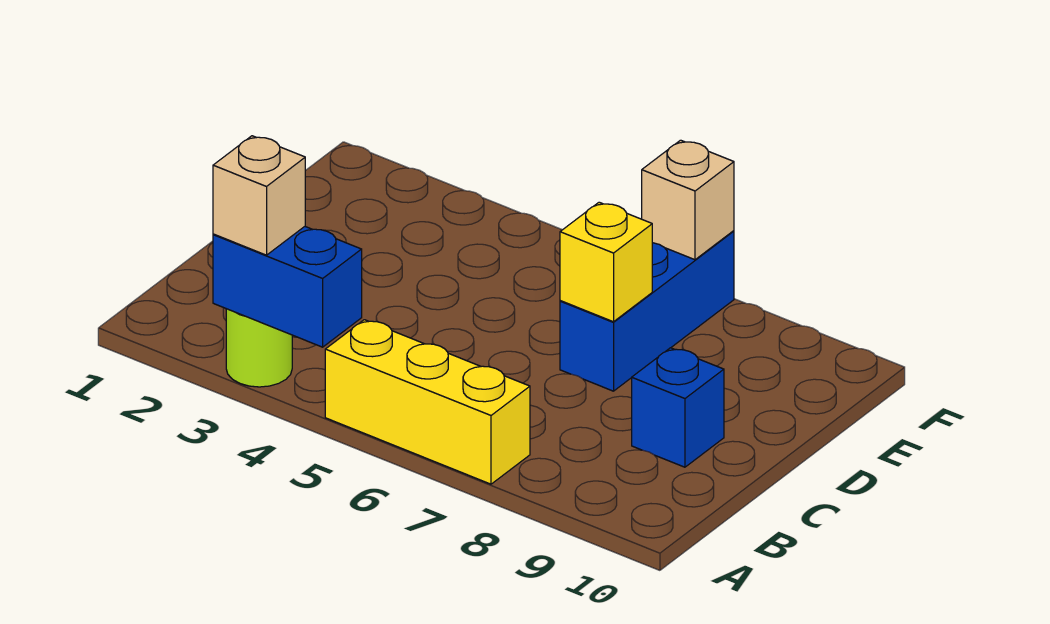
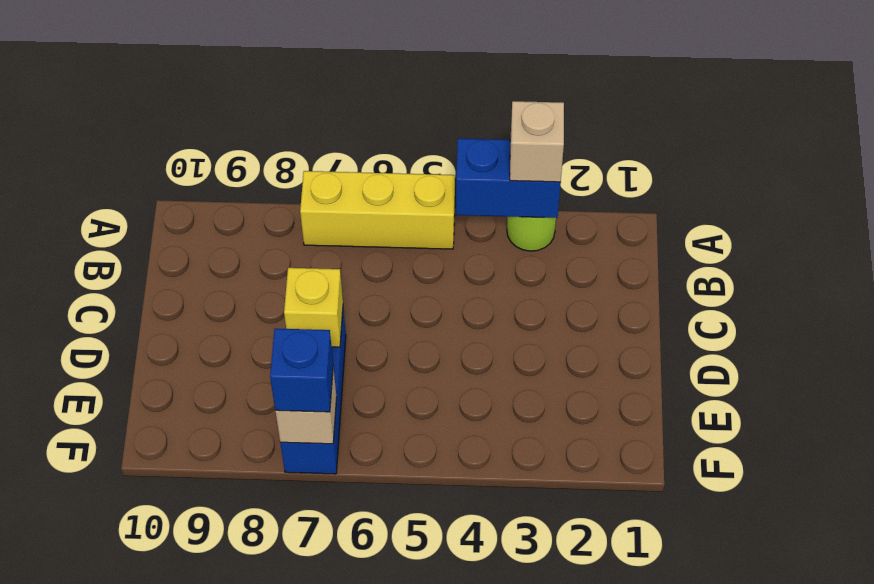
blue 1x1 brick [632,348,724,467] -> blue 1x1 brick moved to [270,329,333,412]

